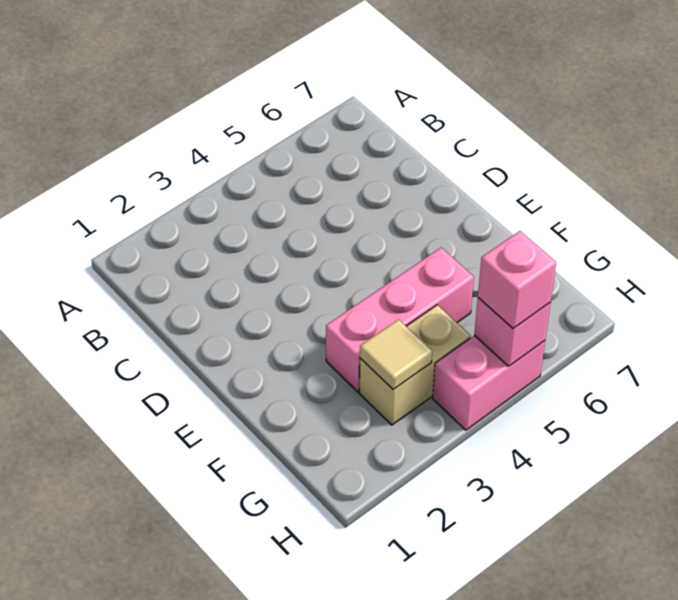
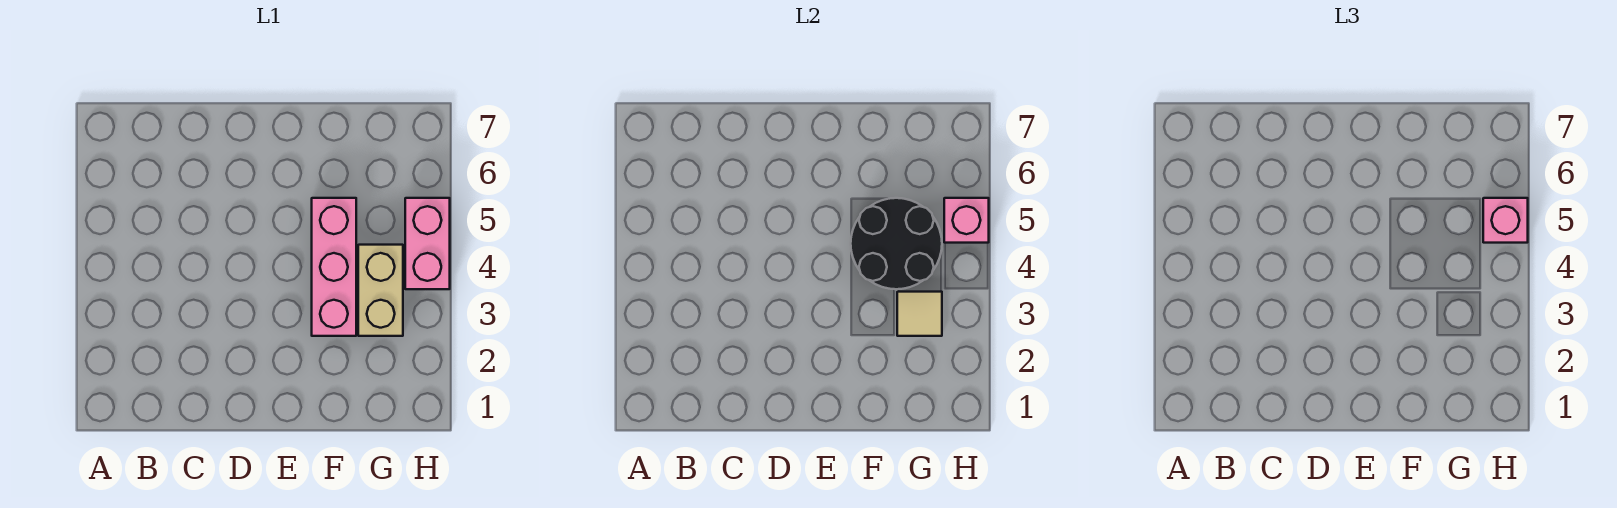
none -> black 2x2 round brick [851,198,942,289]

